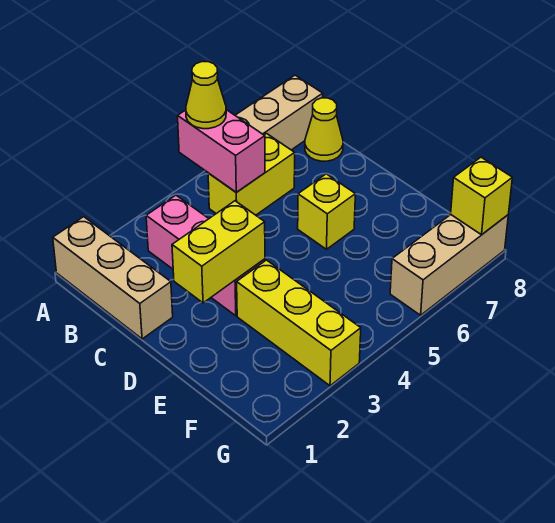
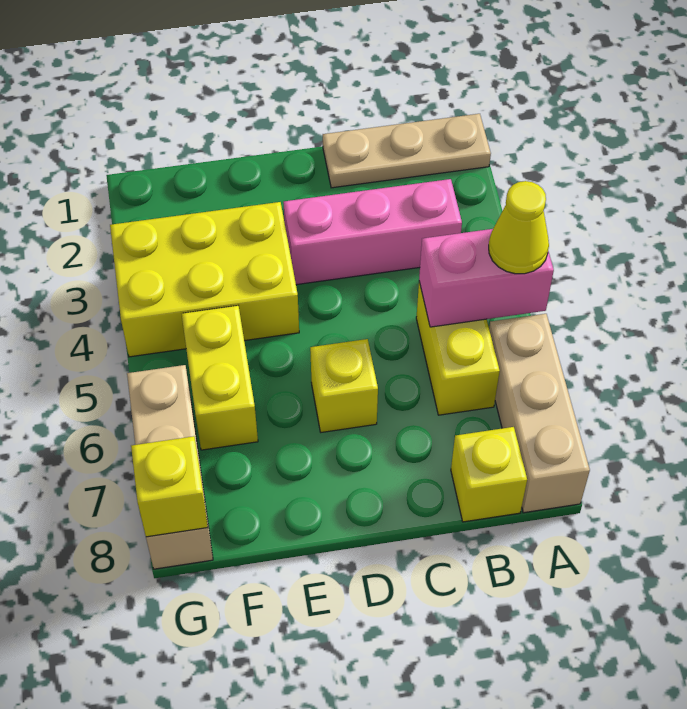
tan 1x3 brick [53,217,173,339] -> tan 1x3 plate [323,114,491,188]
yellow 1x1 cone [305,98,343,161] -> yellow 1x1 brick [451,427,527,522]
yellow 1x2 brick [172,201,265,303] -> yellow 1x2 brick moved to [182,306,258,450]
yellow 1x3 brick [237,260,361,386] -> yellow 2x3 brick [110,202,299,357]

